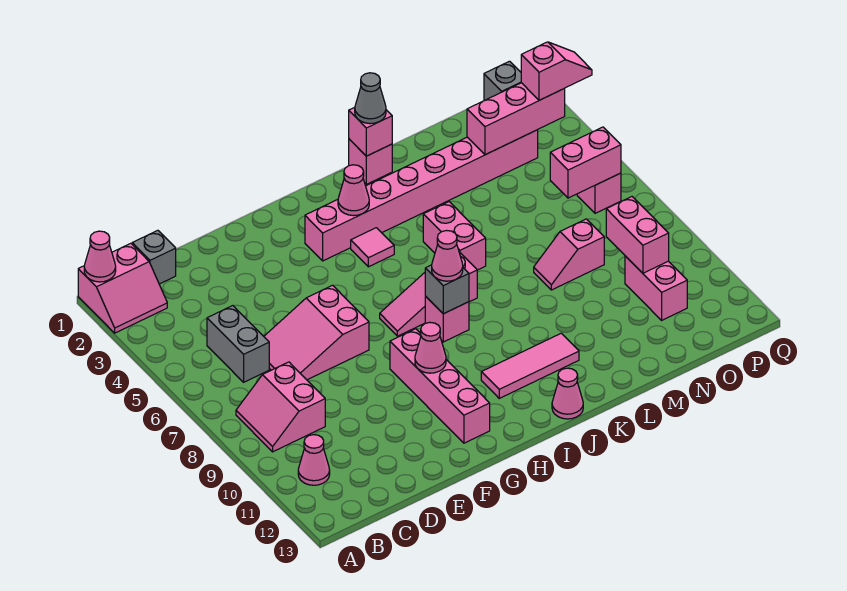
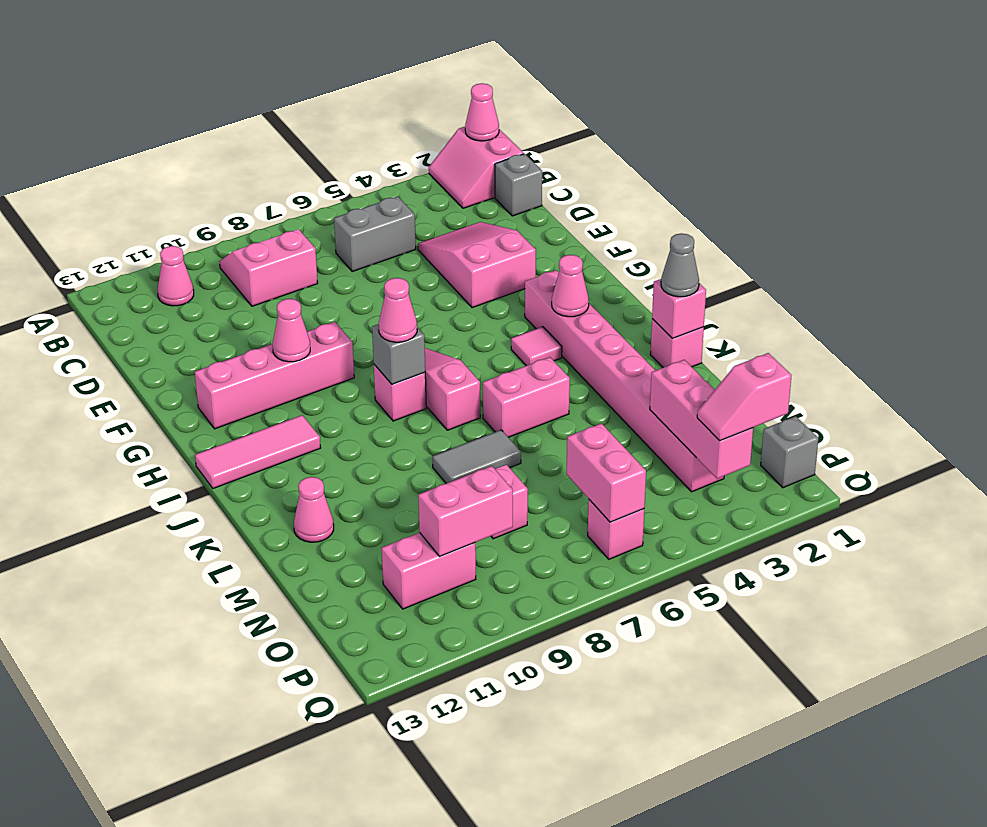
pink 2x3 slope [264,285,369,380] -> pink 2x3 slope moved to [418,222,536,308]
pink 1x3 tile [481,333,579,398] -> pink 1x3 tile turned to [195,415,321,488]
pink 1x1 cone [552,368,583,419] -> pink 1x1 cone moved to [294,477,334,542]
none -> grey 1x2 tile [433,430,521,484]
pink 1x2 slope [521,42,592,100] -> pink 1x2 slope turned to [697,353,792,441]

